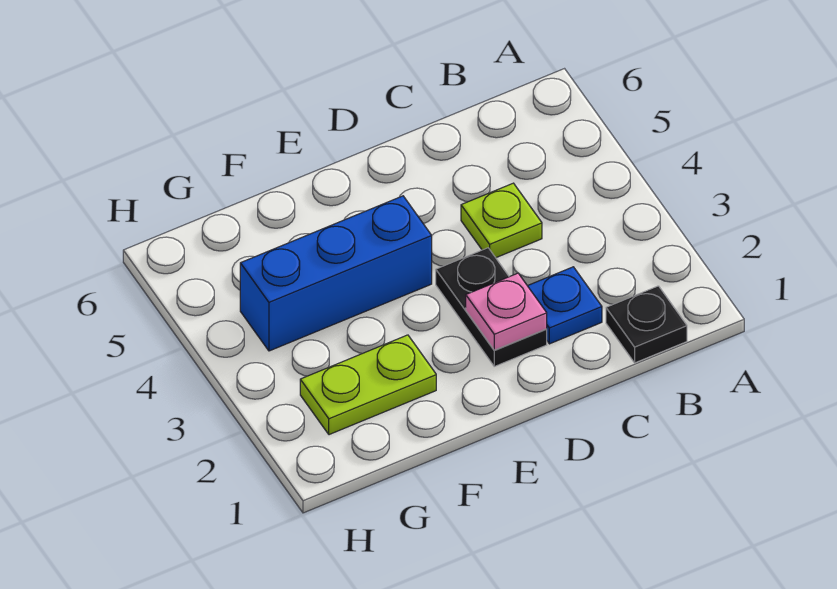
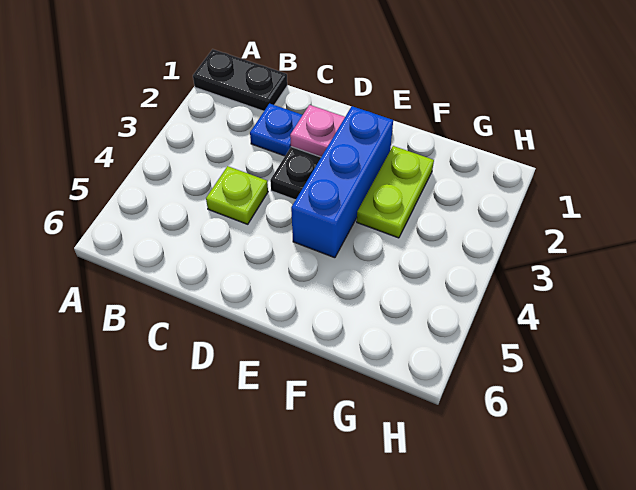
black 1x1 plate [606,286,687,363] -> black 1x2 plate [193,49,287,111]
blue 1x3 brick [240,196,432,351] -> blue 1x3 brick turned to [291,106,393,258]
lime 1x2 plate [300,335,436,435] -> lime 1x2 plate turned to [357,146,434,238]

